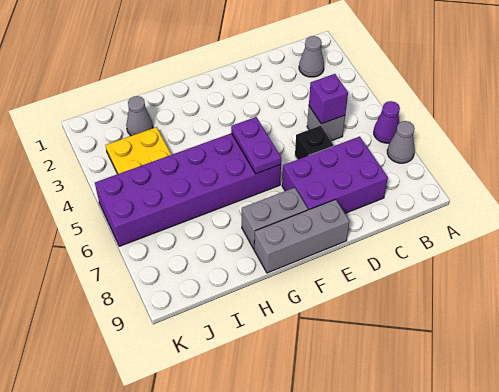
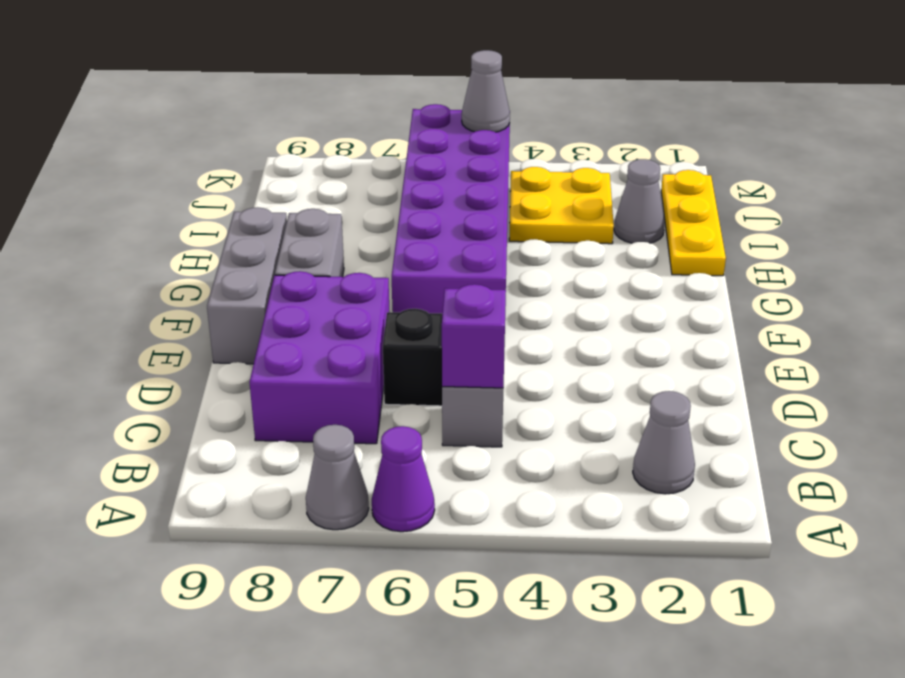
purple 1x2 plate [231,117,281,174] -> none
none -> yellow 1x3 plate [661,170,726,276]
none -> grey 1x1 cone [462,50,510,132]

